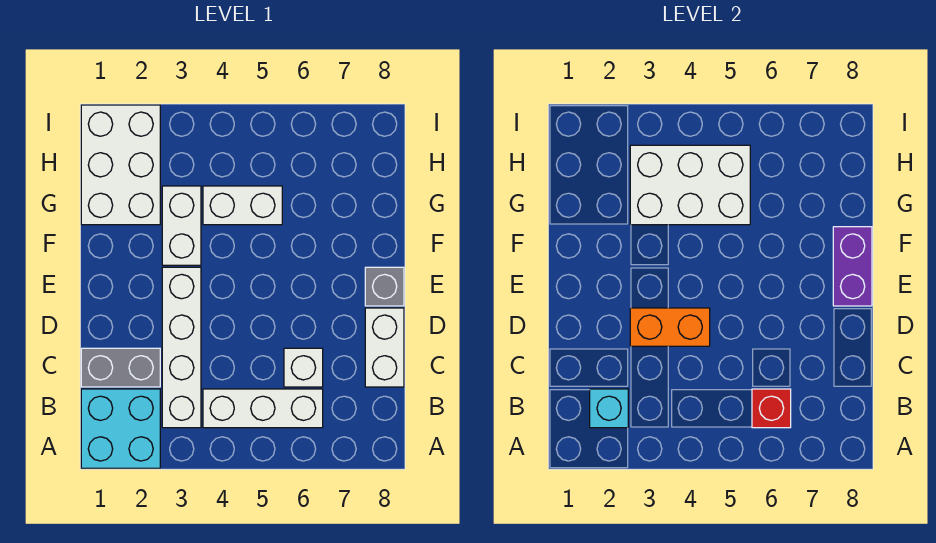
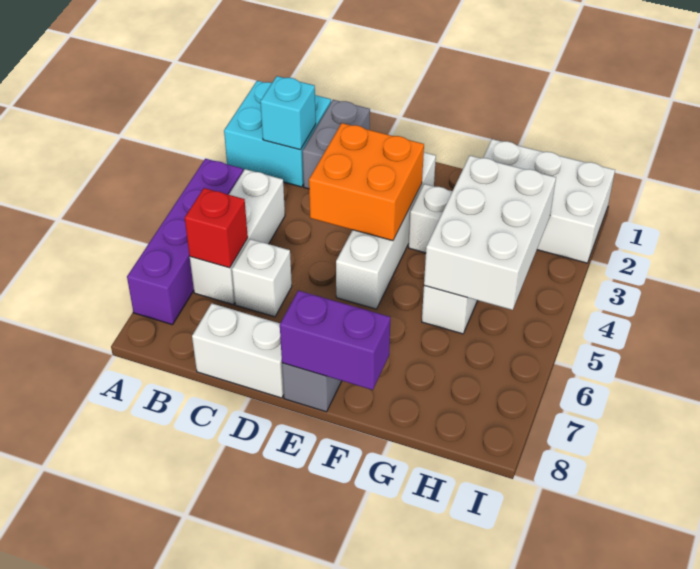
none -> purple 1x4 brick [127,159,243,325]
white 1x4 brick [162,267,201,428] -> white 1x4 brick turned to [336,152,436,309]
orange 1x2 brick [630,308,710,346] -> orange 2x2 brick [309,123,424,241]

